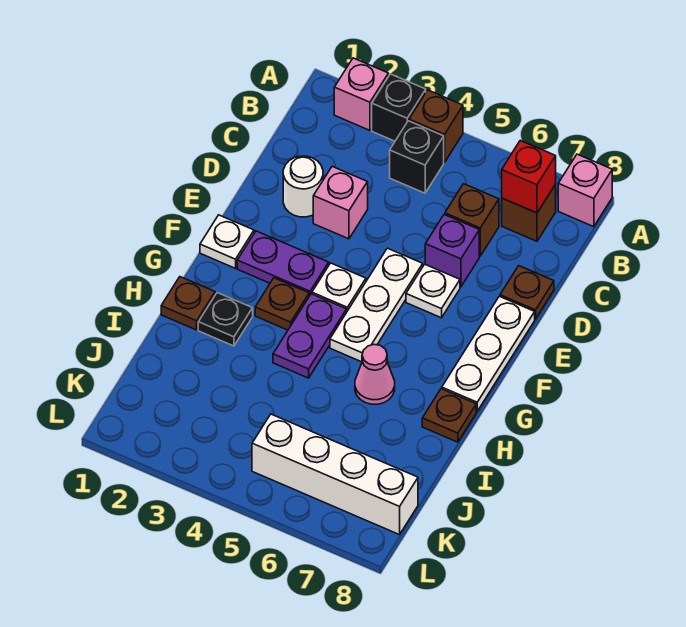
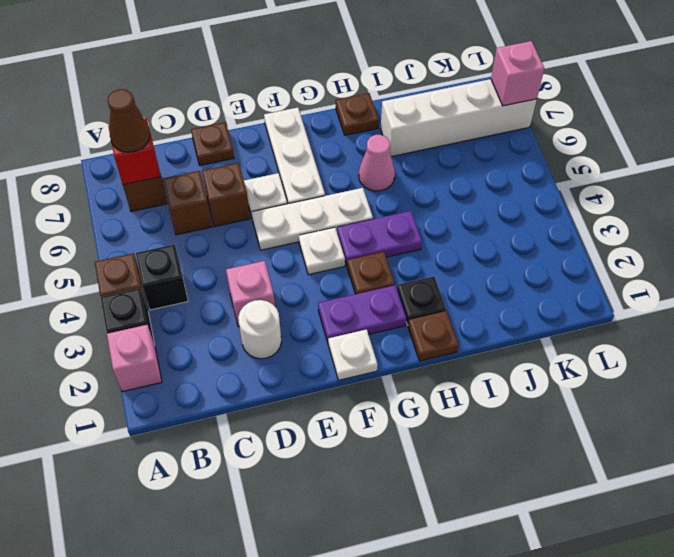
pink 1x1 brick [558,154,612,227] -> pink 1x1 brick moved to [491,41,544,106]
none -> brown 1x1 cone [108,89,150,152]
purple 1x1 brick [425,215,479,287] -> brown 1x1 brick [202,163,250,227]
white 1x3 plate [442,296,535,411] -> white 1x3 plate turned to [264,108,325,204]
purple 1x2 plate [237,231,329,296] -> purple 1x2 plate turned to [318,285,406,342]
white 1x4 brick [252,414,418,535] -> white 1x4 brick turned to [381,79,537,157]

